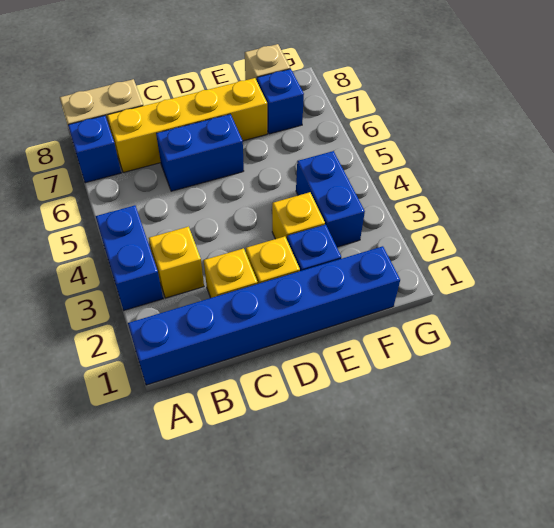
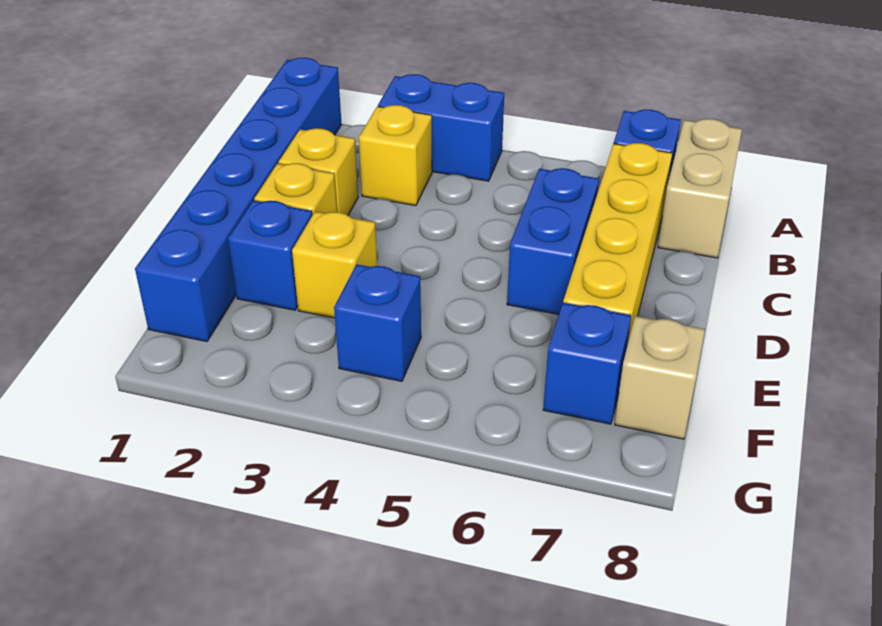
blue 1x2 brick [296,151,365,247] -> blue 1x1 brick [334,264,421,381]

